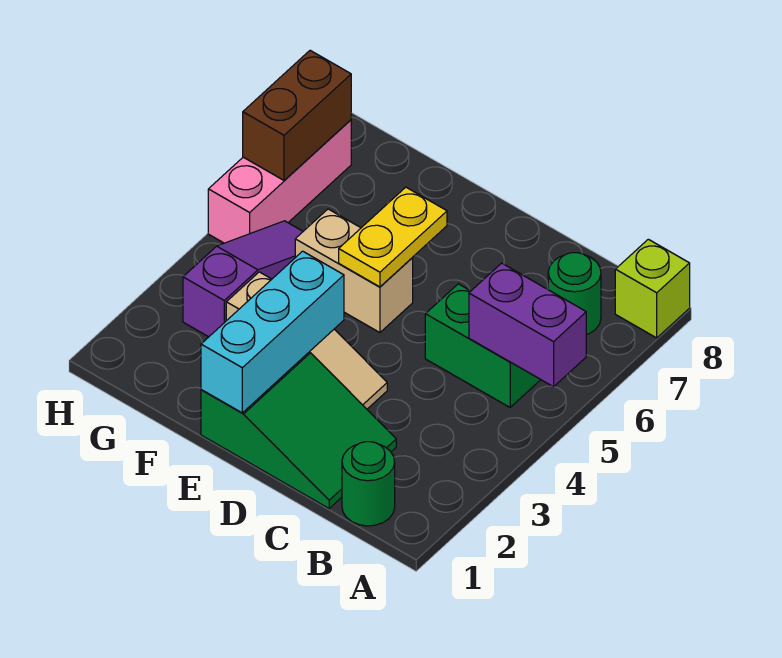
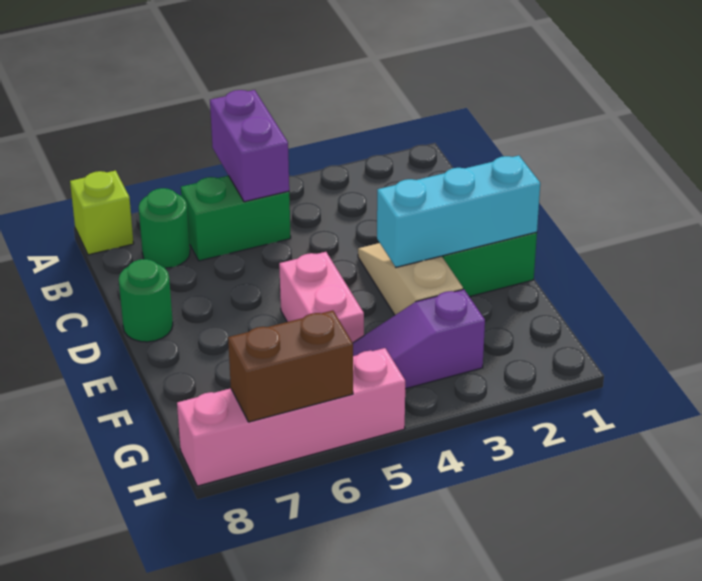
green 1x1 round brick [342,442,395,526] -> green 1x1 round brick moved to [119,259,173,342]
green 1x2 brick [425,284,541,407] -> green 1x2 brick turned to [181,176,291,261]
tan 1x2 brick [295,209,413,333] -> pink 1x2 brick [279,252,364,343]
yellow 1x2 plate [339,187,447,287] -> none
pink 1x3 brick [208,120,351,243] -> pink 1x4 brick [177,348,405,486]

